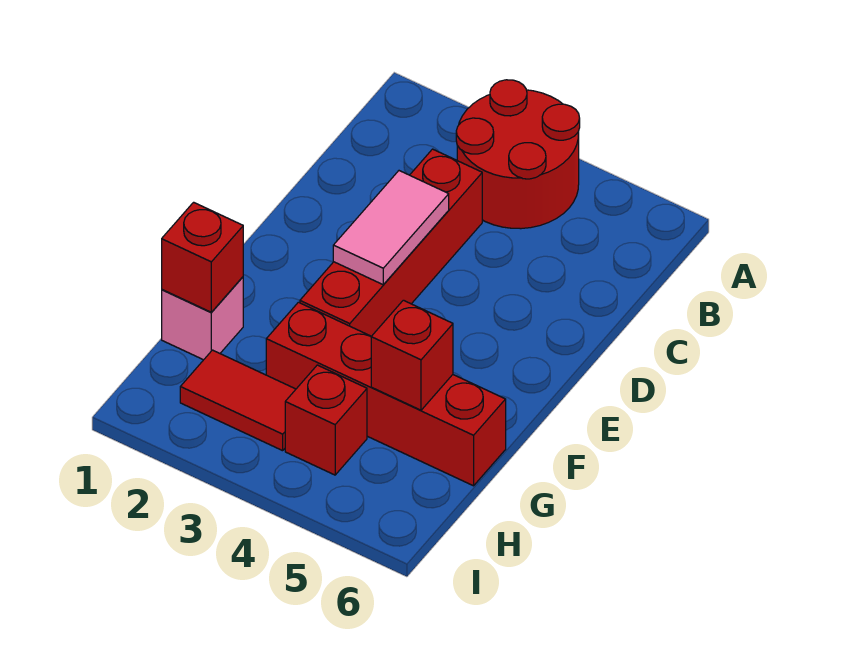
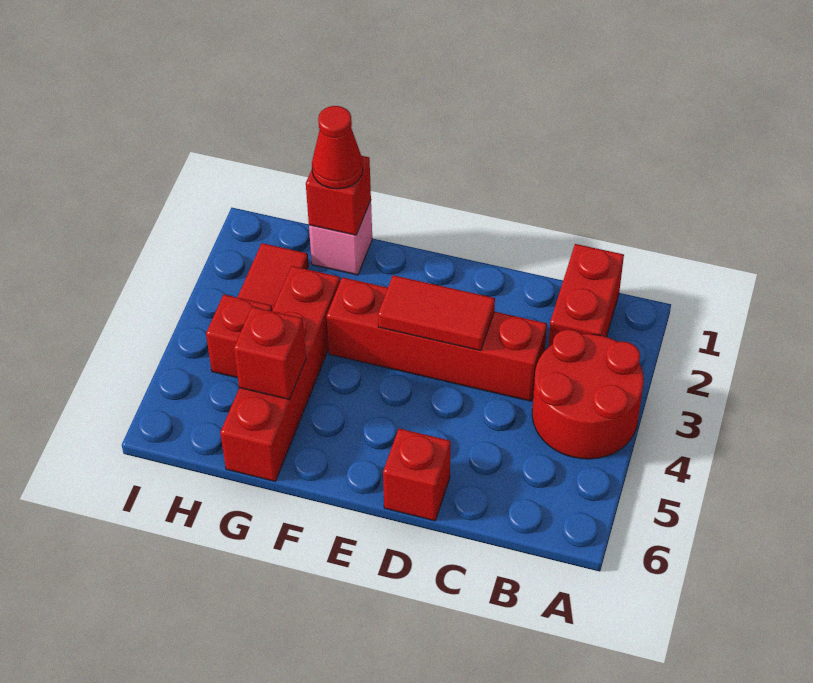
none -> red 1x2 brick [548,244,624,347]
pink 1x2 tile [333,171,449,284] -> red 1x2 tile [378,275,495,351]
none -> red 1x1 brick [383,429,451,521]
none -> red 1x1 cone [312,106,363,189]

